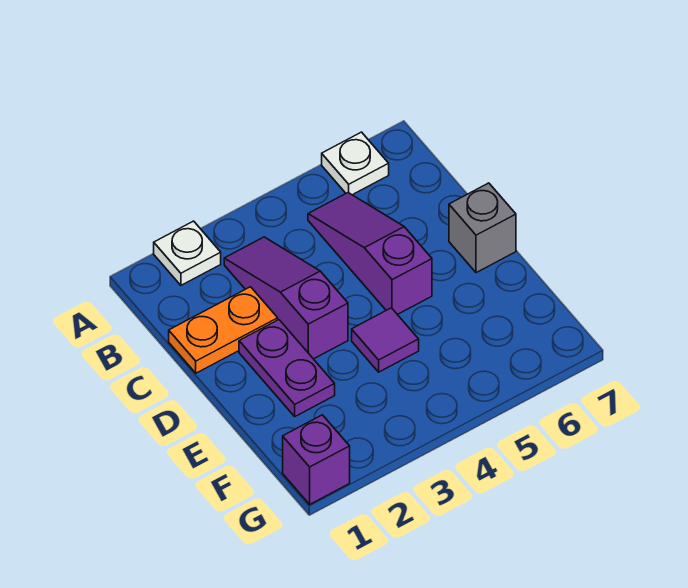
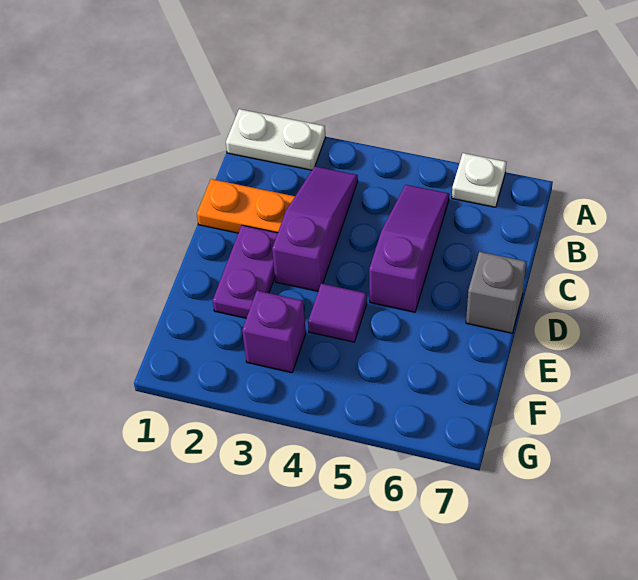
white 1x1 plate [154,221,221,285] -> white 1x2 plate [226,109,325,170]
purple 1x1 brick [283,415,350,504] -> purple 1x1 brick moved to [242,291,306,373]

